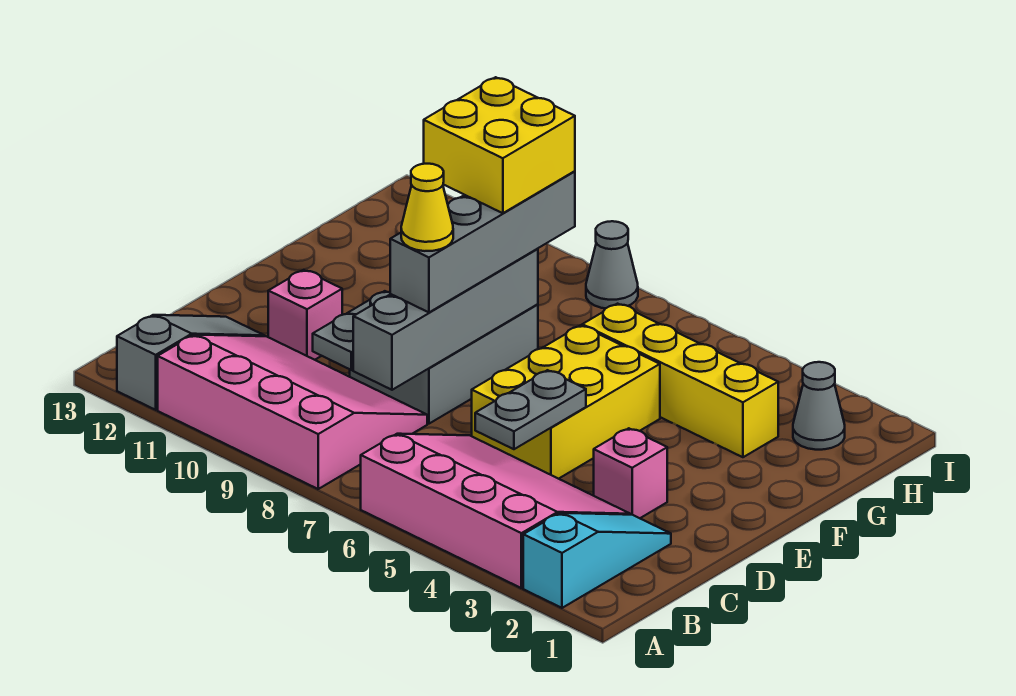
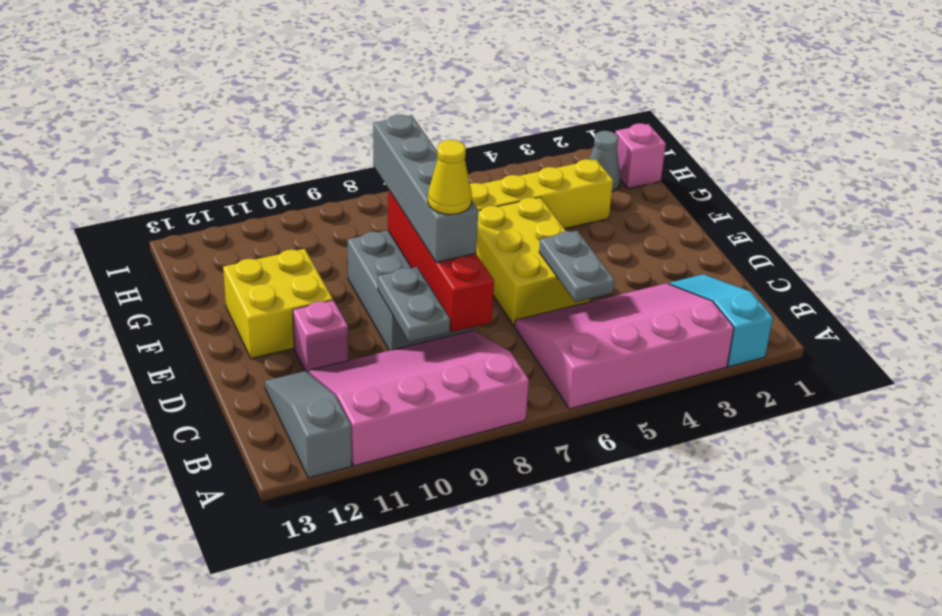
grey 1x4 brick [353,249,538,390] -> red 1x4 brick [388,189,494,332]
pink 1x1 brick [594,428,667,518] -> pink 1x1 brick moved to [615,124,666,189]
yellow 2x2 brick [424,77,575,213] -> yellow 2x2 brick moved to [223,249,333,359]
grey 1x1 cone [586,221,638,308] -> none

